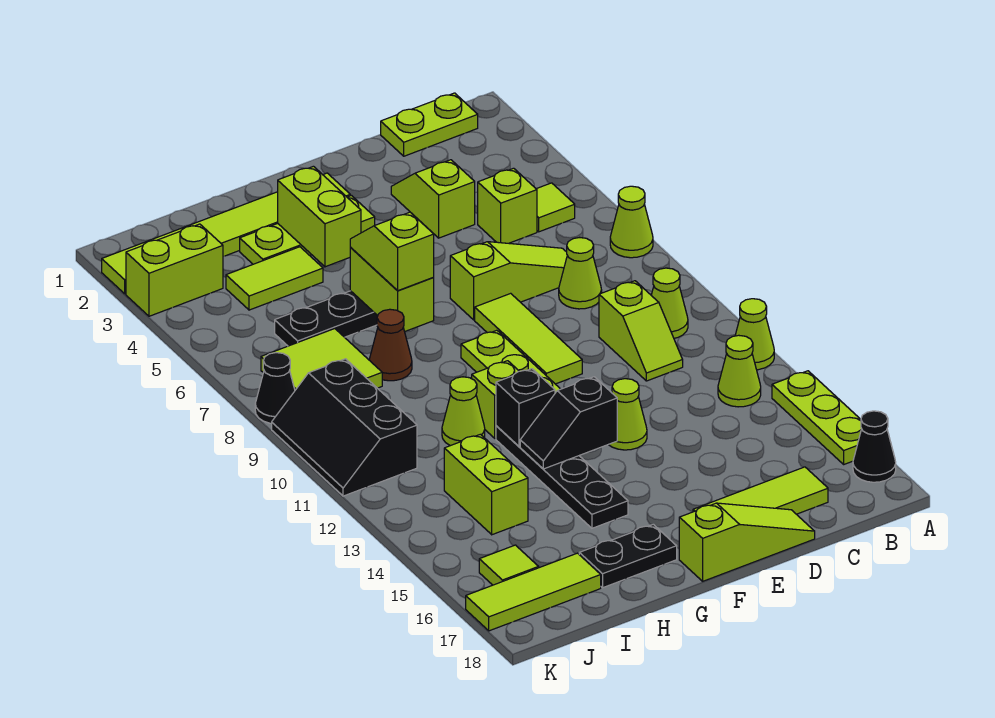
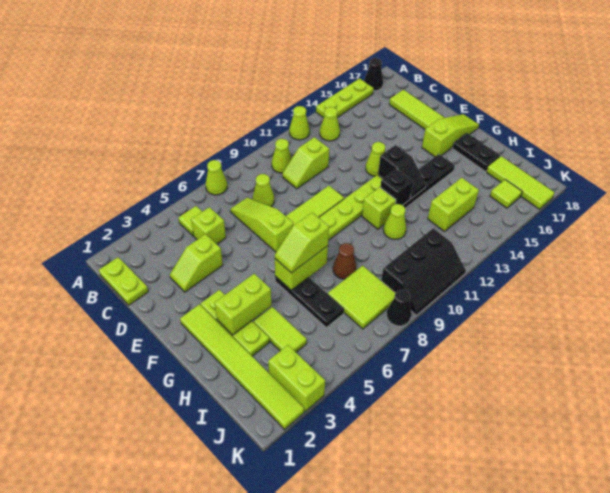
lime 1x2 slope [599,281,683,381] -> lime 1x2 slope turned to [282,137,329,189]
lime 1x3 slope [679,503,815,581] -> lime 1x3 slope turned to [422,114,479,157]

